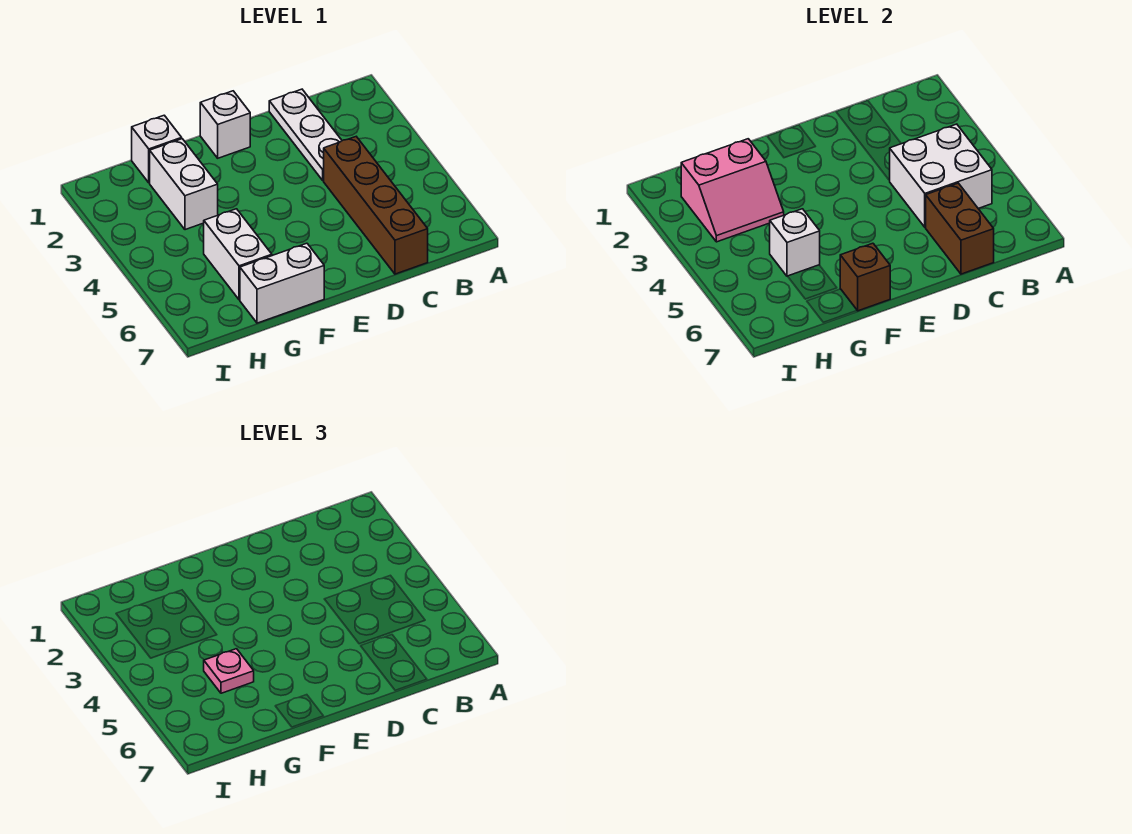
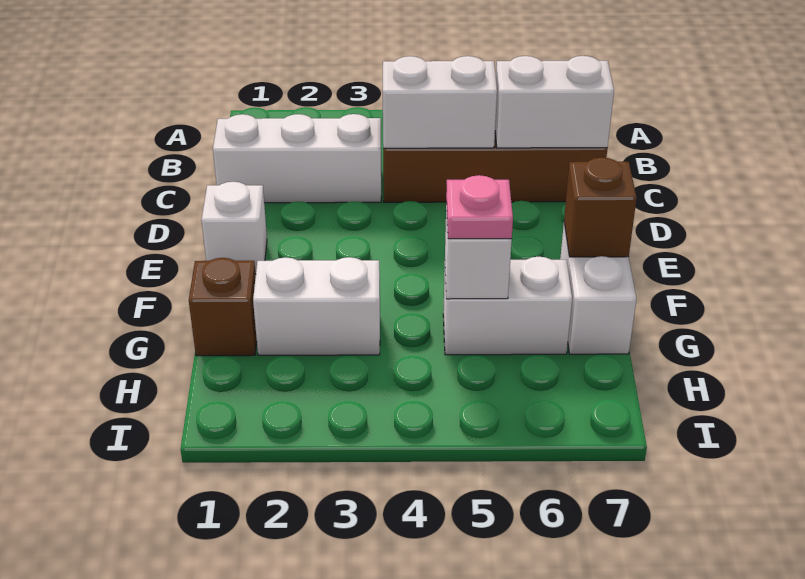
white 2x2 brick [890,124,992,227] -> white 1x2 brick [383,56,497,148]
white 1x3 plate [269,89,342,181] -> white 1x3 brick [213,114,381,203]
brown 1x2 brick [925,183,994,274] -> white 1x2 brick [495,56,614,148]
white 1x1 brick [132,115,182,183] -> brown 1x1 brick [189,258,257,356]
pink 2x2 slope [681,139,784,242] -> none

